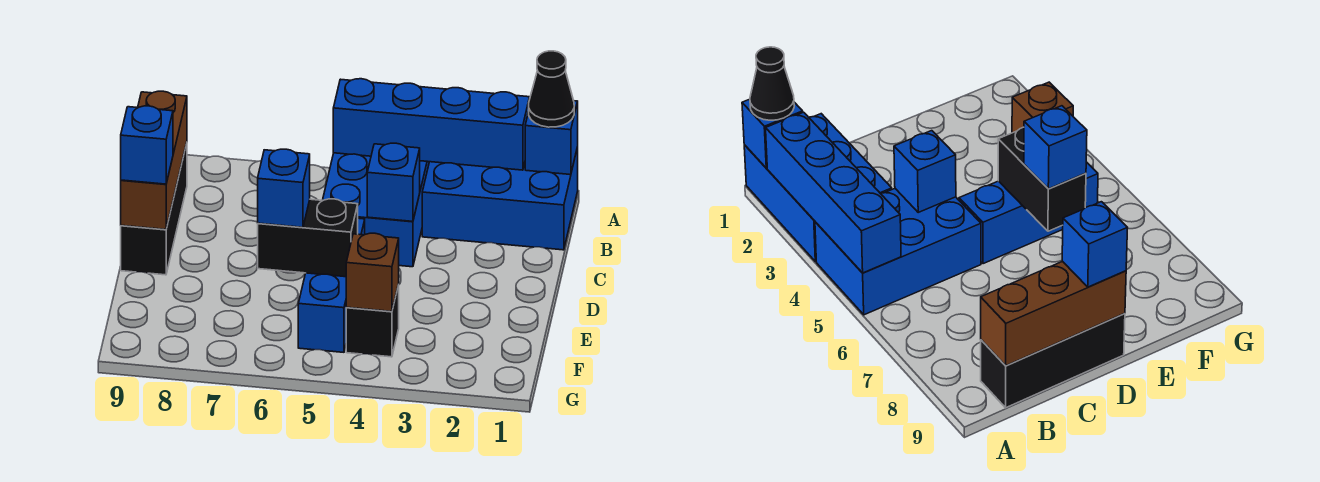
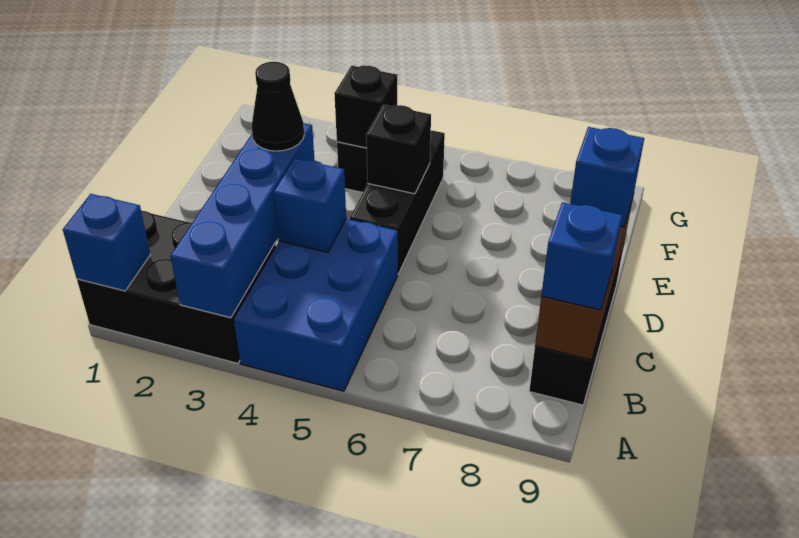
blue 2x3 brick [422,147,578,250] -> black 2x3 brick [77,211,276,363]
black 1x1 cone [529,51,574,127] -> black 1x1 cone moved to [252,62,304,151]
blue 1x4 brick [333,79,530,170] -> blue 1x4 brick turned to [171,123,314,318]
blue 1x3 brick [298,218,365,352] -> black 1x3 brick [350,130,445,274]
black 1x2 brick [258,199,358,277] -> black 1x1 brick [366,105,431,194]
blue 1x1 brick [258,149,310,227] -> blue 1x1 brick moved to [541,202,622,310]
brown 1x1 brick [346,233,399,312] -> black 1x1 brick [334,66,397,148]

